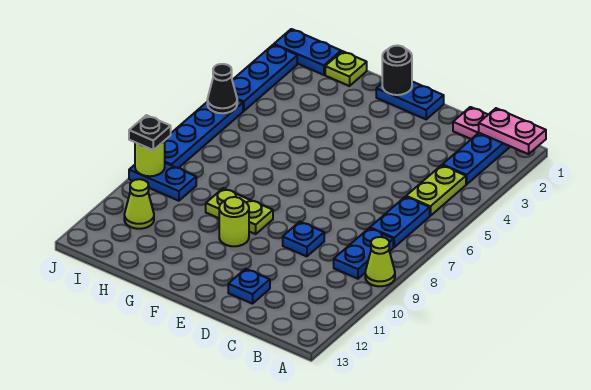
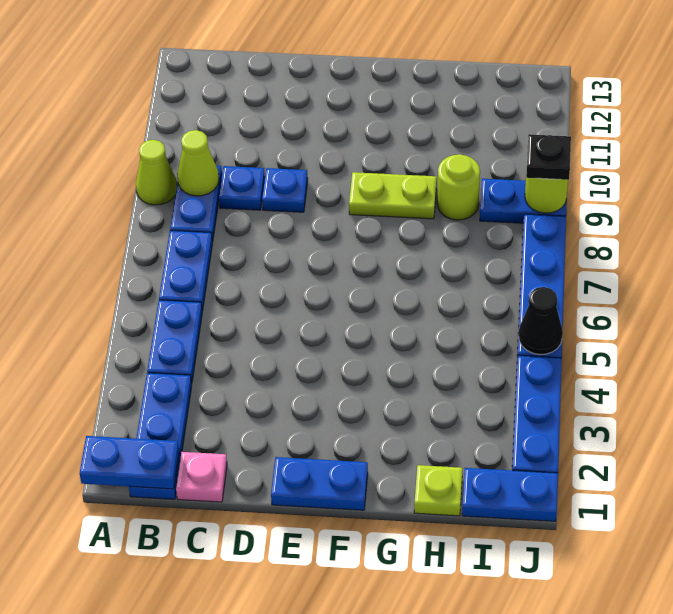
pink 1x2 plate [479,108,546,154] -> blue 1x2 plate [80,436,179,489]
lime 1x2 plate [406,165,466,216] -> blue 1x2 plate [147,300,202,383]
blue 1x1 plate [228,269,270,304] -> blue 1x1 plate moved to [219,166,265,210]
black 1x1 round brick [382,46,412,95] -> none
lime 1x1 round brick [219,197,249,246] -> lime 1x1 round brick moved to [437,154,480,220]
lime 1x1 cone [124,179,154,229] -> lime 1x1 cone moved to [177,130,219,196]

